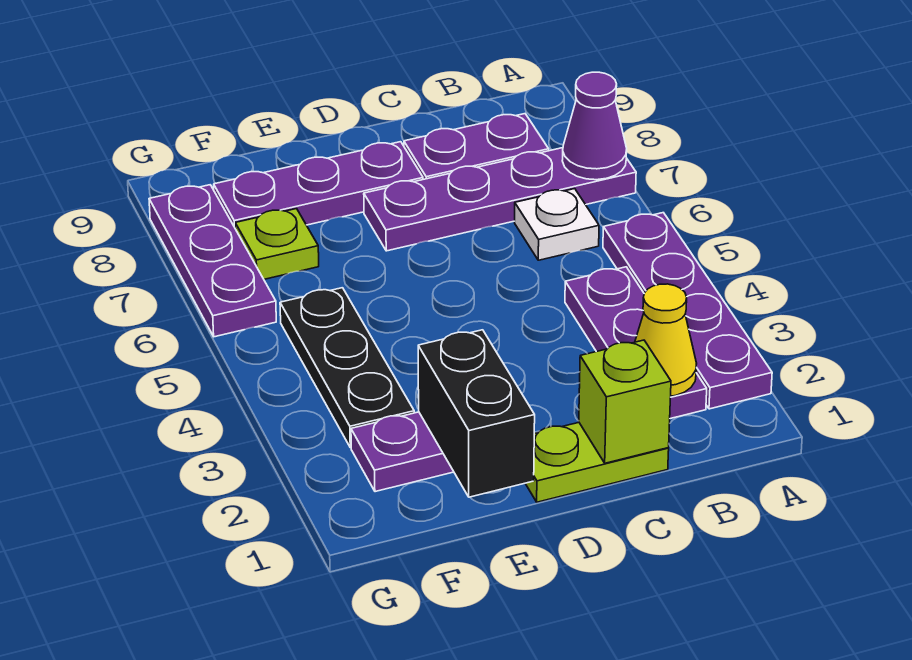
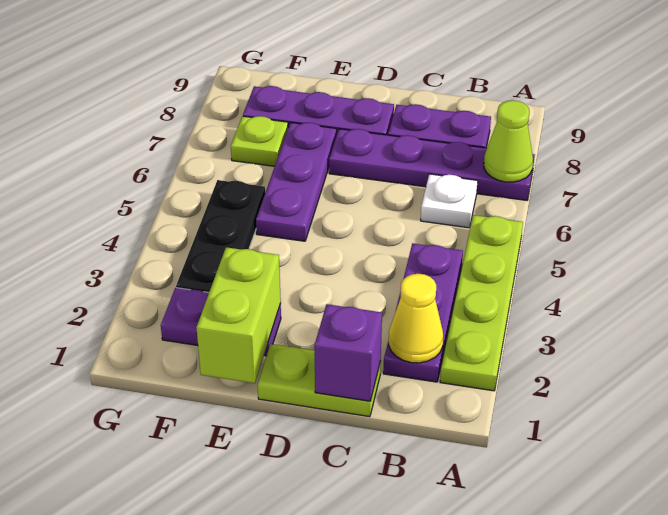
purple 1x4 plate [603,213,772,409] -> lime 1x4 plate [440,215,523,391]
purple 1x1 cone [562,72,627,180] -> lime 1x1 cone [484,100,533,182]
lime 1x1 brick [579,340,671,463] -> purple 1x1 brick [315,304,382,401]
black 1x2 brick [418,330,535,497] -> lime 1x2 brick [196,247,281,383]
purple 1x3 plate [149,185,276,337] -> purple 1x3 plate moved to [256,123,336,241]

